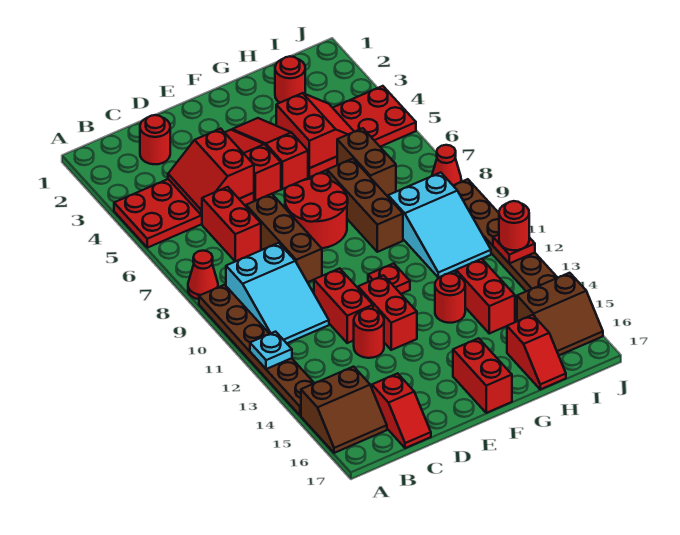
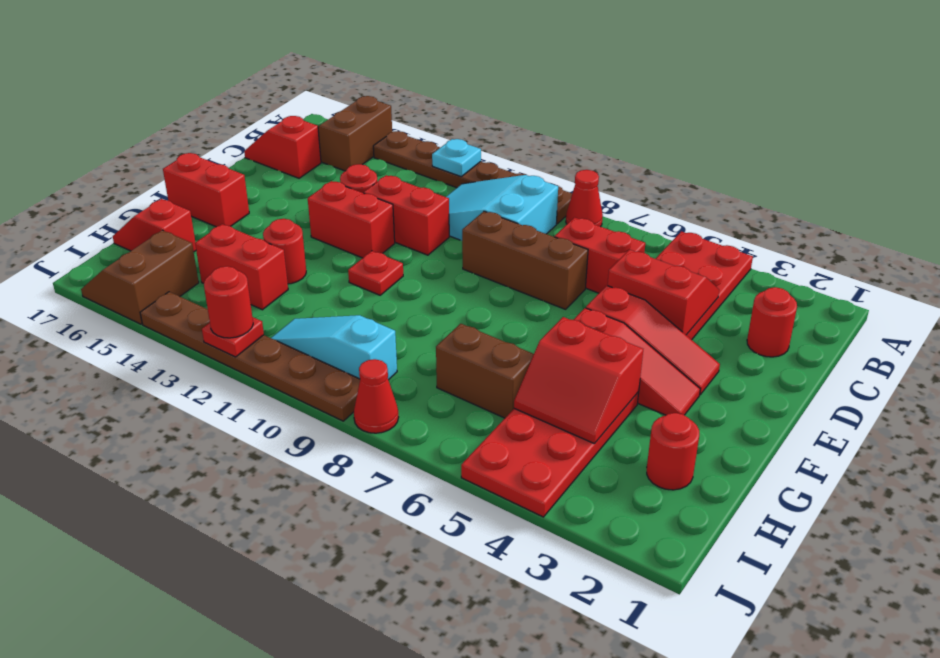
red 2x2 round brick [285,173,348,248] -> none
brown 1x3 brick [327,159,403,252] -> none
cyan 2x3 slope [388,173,491,277] -> cyan 1x3 slope [271,315,397,380]

